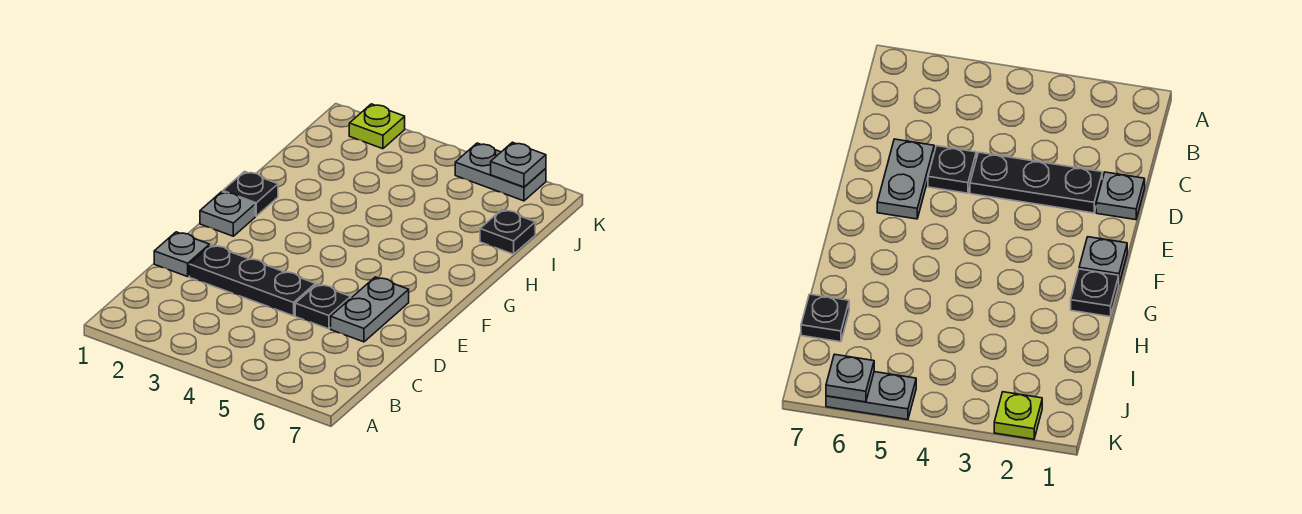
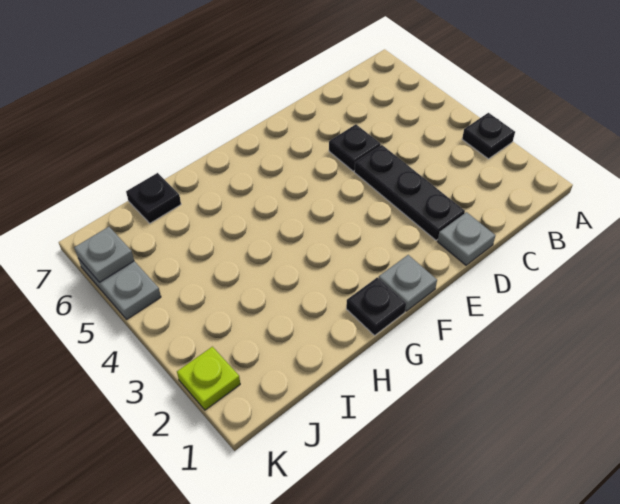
none -> black 1x1 plate [462,113,515,159]
grey 1x2 plate [331,277,409,342] -> none

